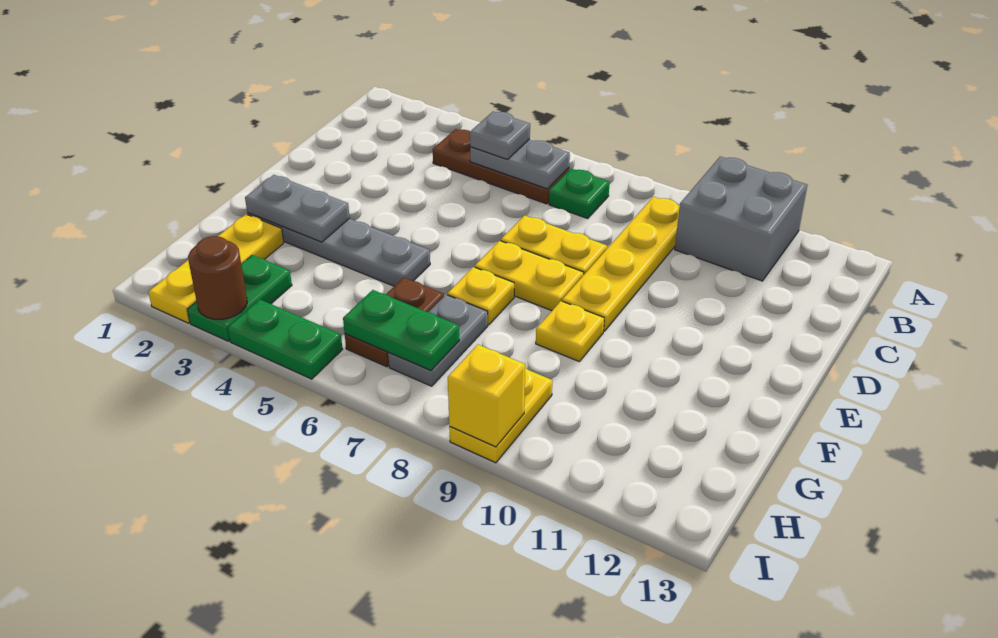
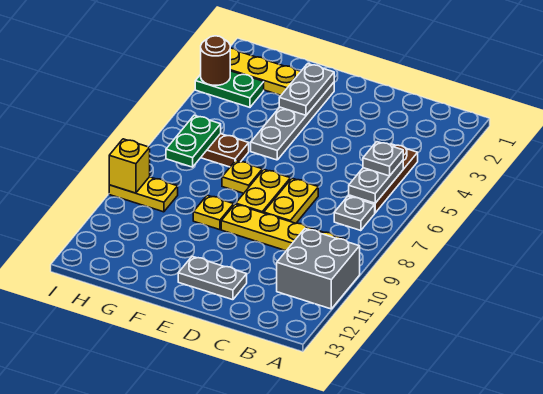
green 1x1 plate [549,169,610,218] -> grey 1x1 plate [334,196,375,231]
grey 1x2 plate [388,295,488,386] -> grey 1x2 plate moved to [178,256,247,300]
green 1x2 plate [228,299,343,379] -> none

